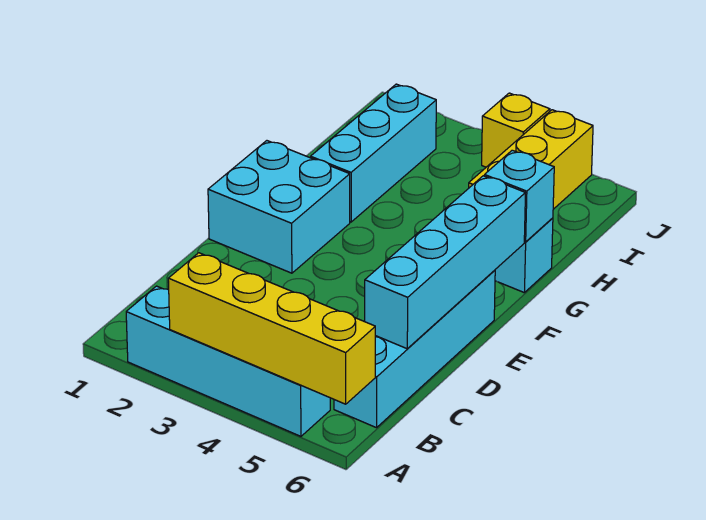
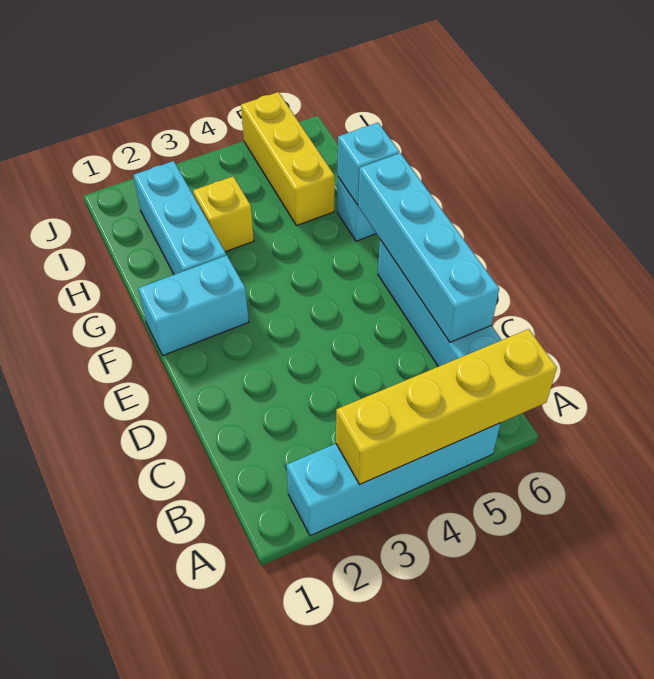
cyan 2x2 brick [208,141,350,273] -> cyan 1x2 brick [138,255,249,356]
yellow 1x1 brick [482,93,550,167] -> yellow 1x1 brick moved to [193,176,254,252]

